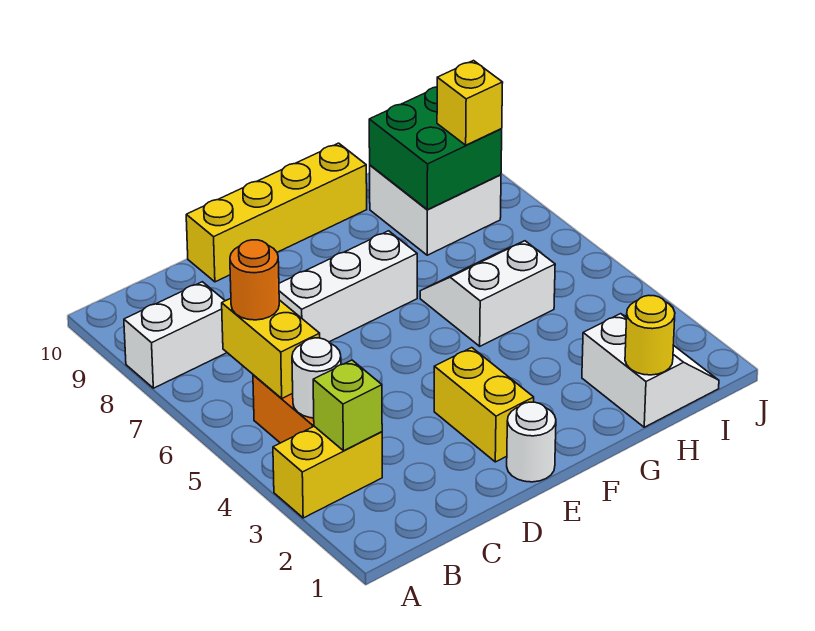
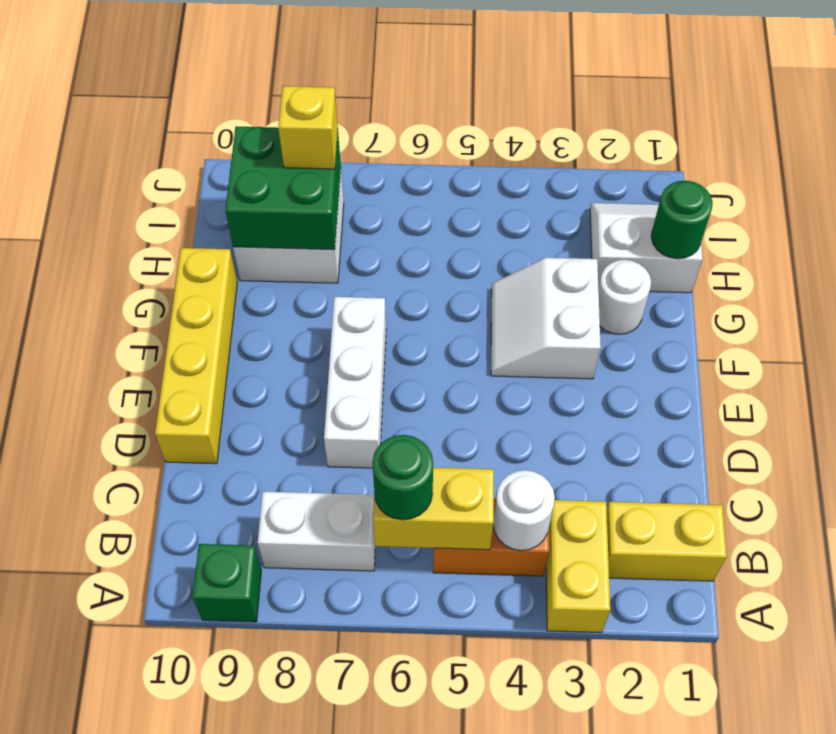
white 1x2 brick [124,282,227,388] -> white 1x2 brick turned to [258,492,375,571]
none -> green 1x1 brick [193,544,261,622]
lime 1x1 brick [313,360,382,451] -> none
orange 1x1 round brick [230,240,279,320] -> green 1x1 round brick [372,435,433,520]
white 1x1 round brick [507,402,556,482] -> white 1x1 round brick moved to [598,260,651,334]
yellow 1x2 brick [434,348,534,462] -> yellow 1x2 brick moved to [607,502,727,581]
white 2x2 slope [420,241,555,346] -> white 2x2 slope moved to [491,258,601,379]
yellow 1x1 round brick [625,295,675,375] -> green 1x1 round brick [651,181,713,259]

